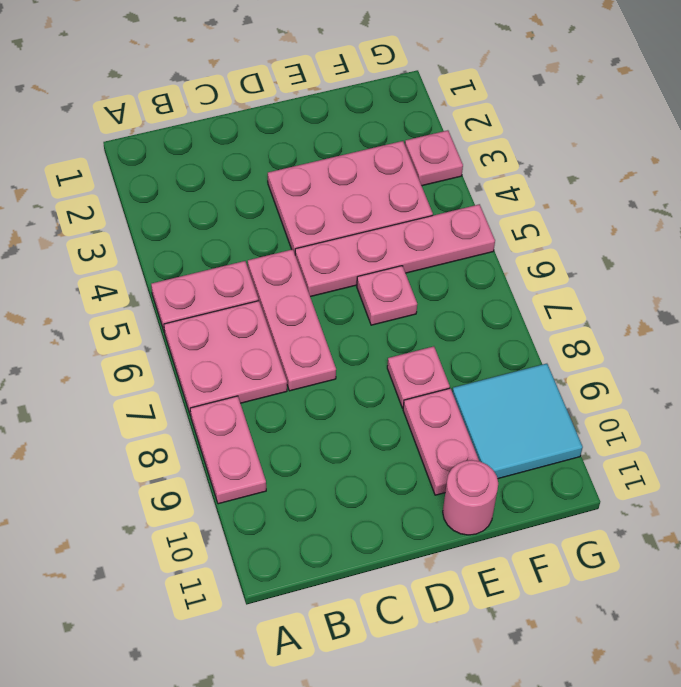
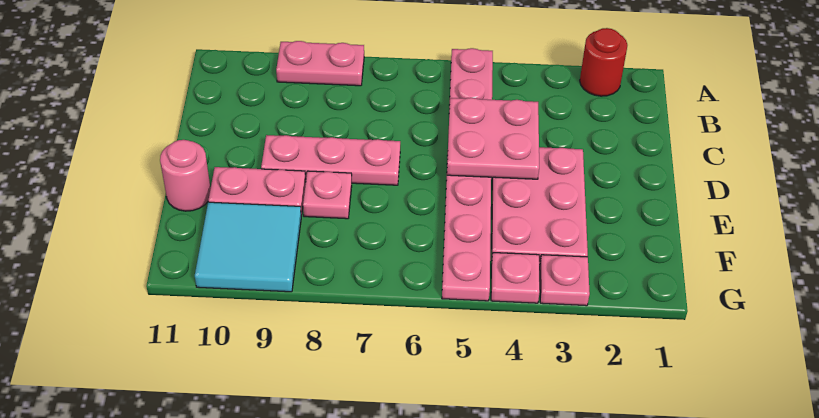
none -> red 1x1 round brick [580,28,627,96]
pink 2x2 plate [164,301,287,416] -> pink 2x2 plate moved to [447,98,539,179]
pink 1x3 plate [248,249,336,391] -> pink 1x3 plate moved to [261,135,400,185]
pink 1x1 plate [357,266,417,325] -> pink 1x1 plate moved to [491,253,540,303]

